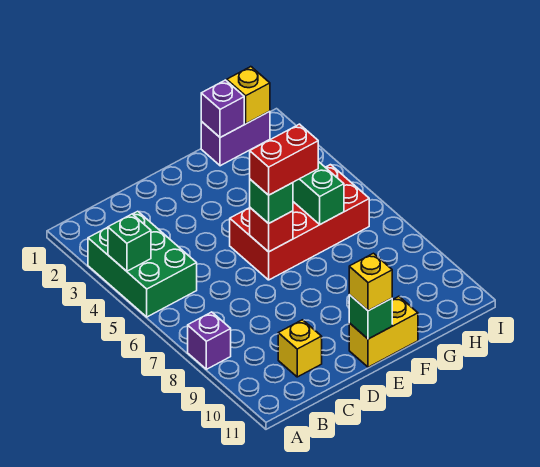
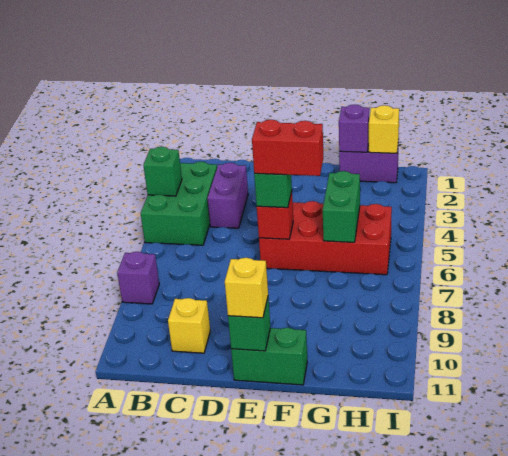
none -> purple 1x2 brick [208,163,248,228]
yellow 1x2 brick [349,296,418,367] -> green 1x2 brick [231,328,307,385]

